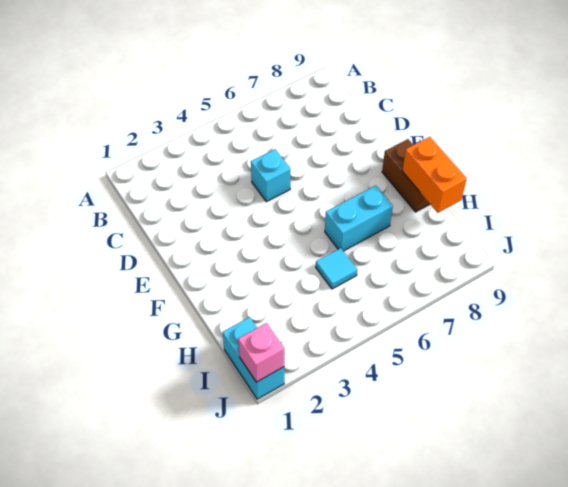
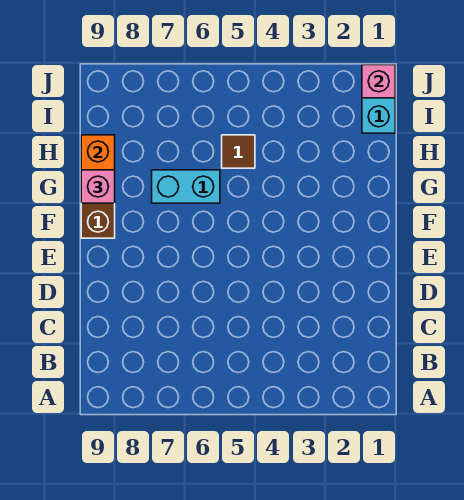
cyan 1x1 brick [251,149,290,202] -> none
none -> pink 1x1 brick [81,170,115,203]
cyan 1x1 tile [316,248,357,289] -> brown 1x1 tile [222,135,255,168]

